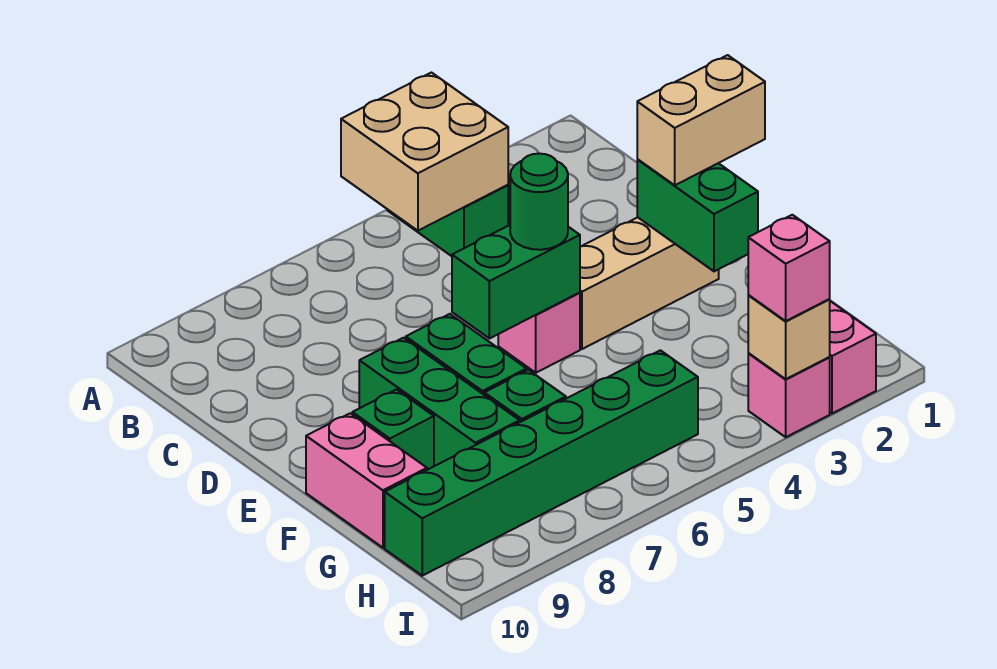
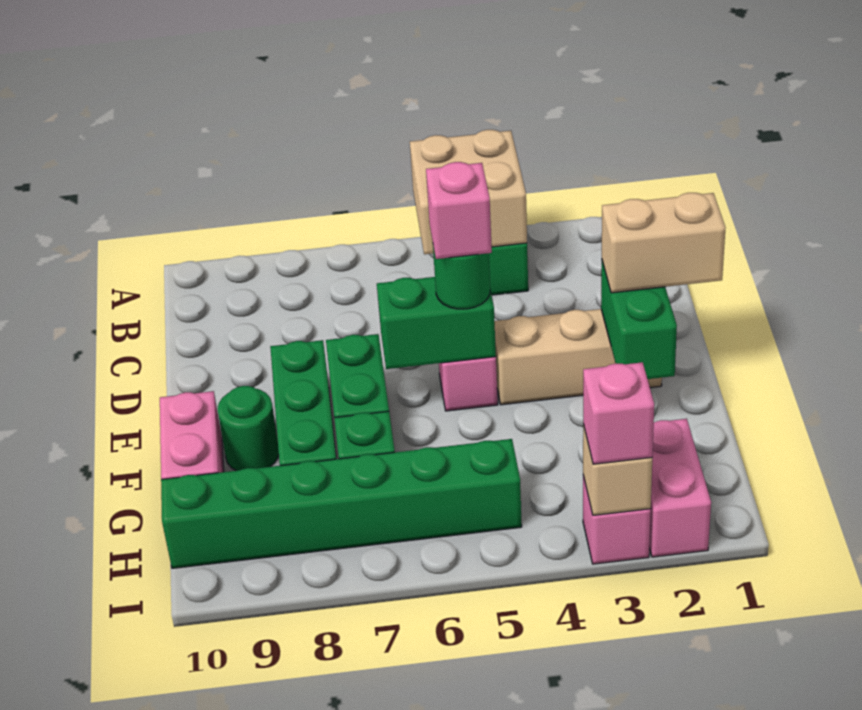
none -> pink 1x1 brick [426,162,492,259]
green 1x1 brick [352,390,434,470] -> green 1x1 round brick [218,386,279,471]

